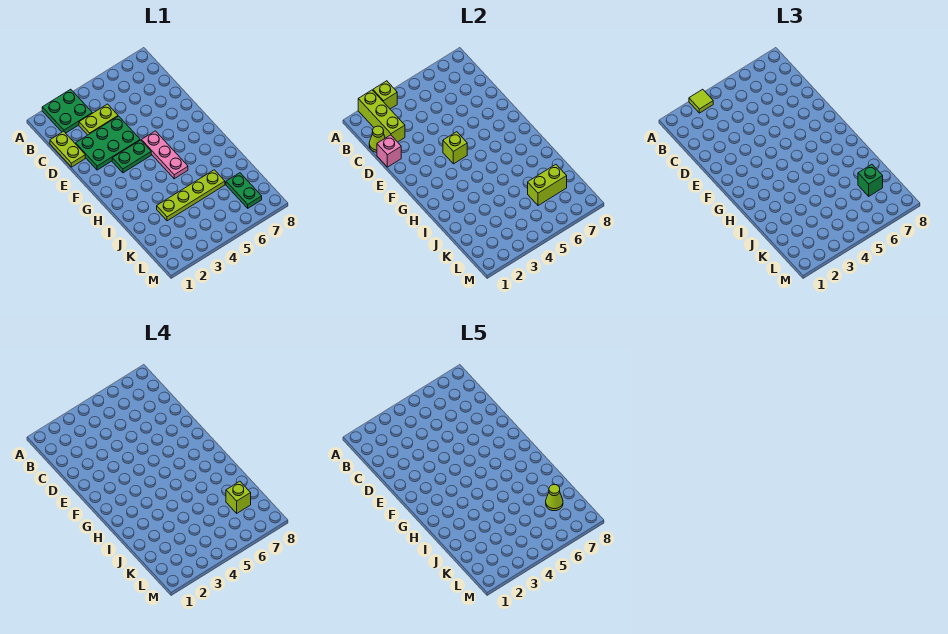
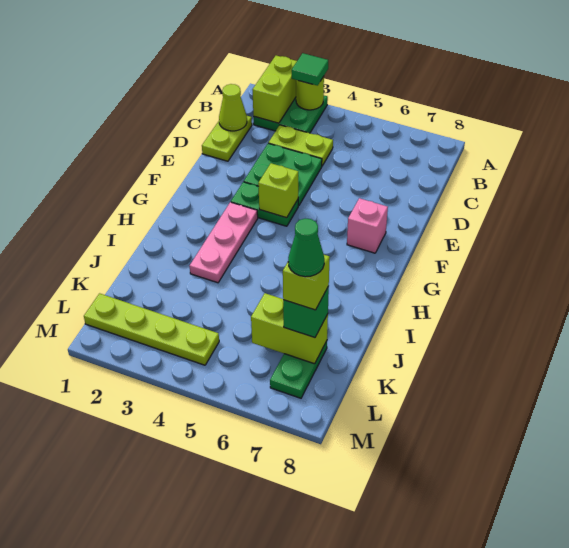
lime 1x3 brick [358,90,405,142] -> lime 1x2 brick [252,56,297,123]
lime 1x1 brick [373,81,397,109] -> lime 1x1 round brick [296,76,324,110]
lime 1x1 tile [689,89,713,113] -> green 1x1 tile [292,53,328,86]
pink 1x1 brick [377,135,401,167] -> pink 1x1 brick moved to [347,198,388,253]
green 2x3 plate [76,116,140,170] -> green 2x2 plate [244,143,322,206]
pink 1x3 plate [142,131,188,179] -> pink 1x3 plate moved to [190,202,258,283]
lime 1x4 plate [157,170,225,221] -> lime 1x4 plate moved to [84,293,219,365]
lime 1x1 cone [546,485,563,511] -> green 1x1 cone [288,219,324,277]

